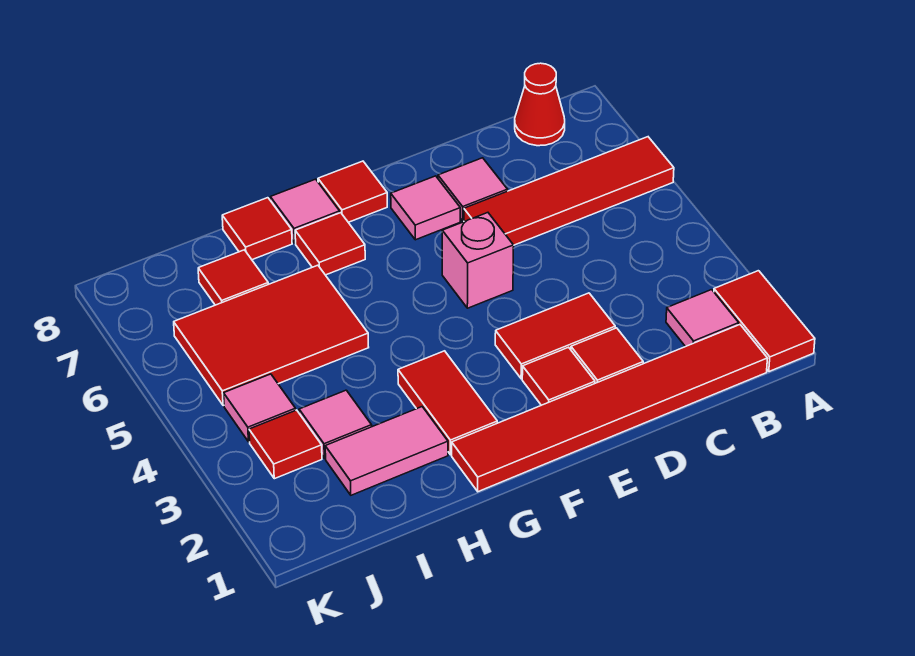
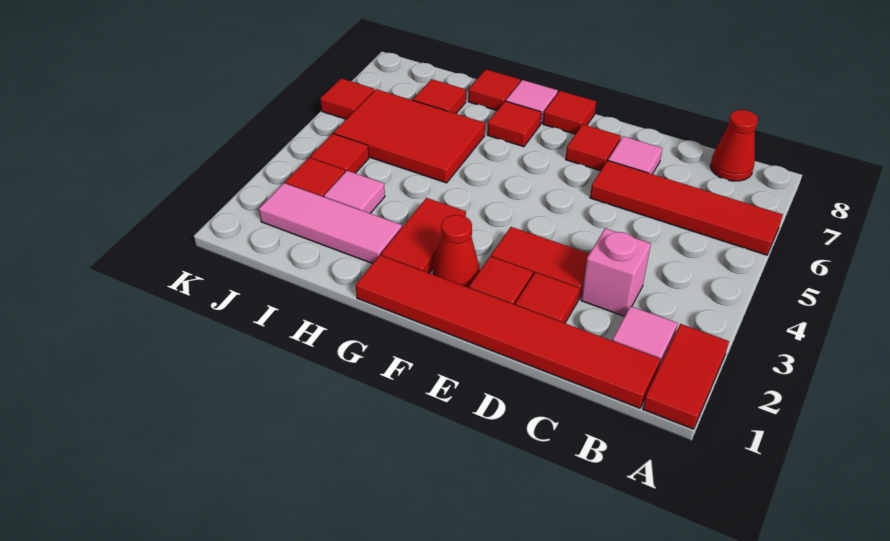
pink 1x1 brick [442,213,514,308] -> pink 1x1 brick moved to [581,228,651,316]
pink 1x1 tile [391,176,460,240] -> red 1x1 tile [566,124,621,171]
none -> red 1x1 cone [433,215,479,288]
pink 1x2 tile [325,407,448,495] -> pink 1x3 tile [259,183,402,264]
pink 1x1 tile [224,374,296,442] -> red 1x1 tile [310,134,369,173]
none -> red 1x1 tile [320,78,374,119]

